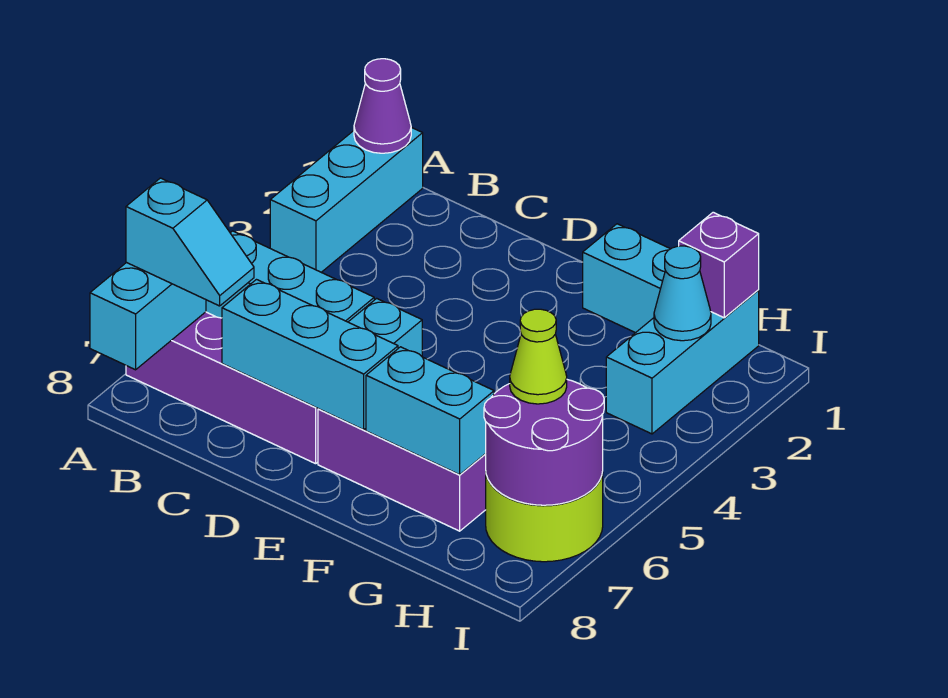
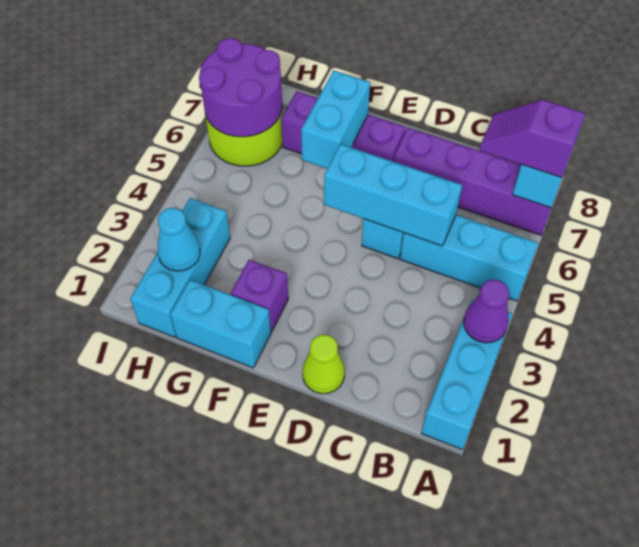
purple 1x1 cone [354,59,411,153] -> purple 1x1 cone moved to [464,280,509,343]
cyan 1x2 slope [126,178,254,306] -> purple 1x2 slope [479,100,585,178]
cyan 1x3 brick [222,280,398,430] -> cyan 1x3 brick moved to [324,144,462,246]
cyan 1x2 brick [366,347,494,475] -> cyan 1x2 brick turned to [301,70,370,169]
purple 1x1 brick [679,212,759,318] -> purple 1x1 brick moved to [231,260,288,332]
lime 1x1 cone [510,309,567,404] -> lime 1x1 cone moved to [303,335,345,394]

